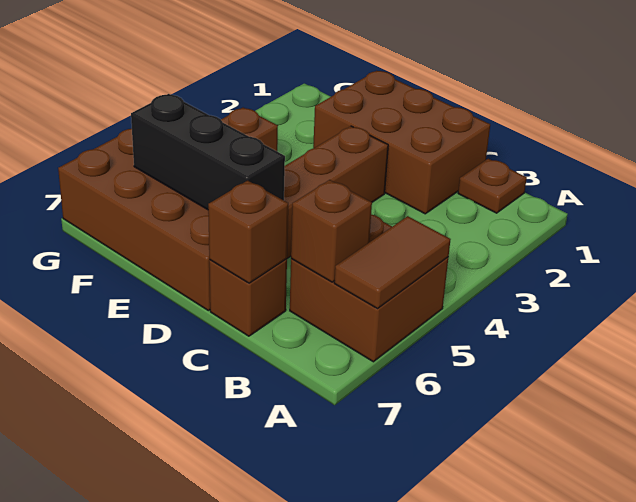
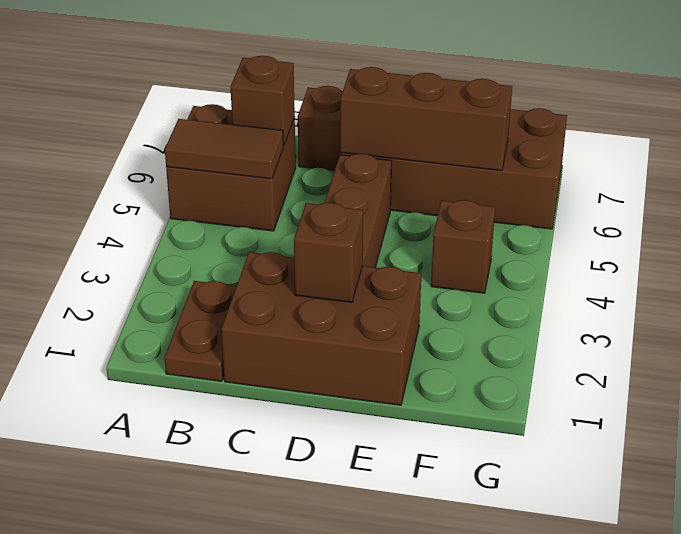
brown 1x2 tile [334,216,451,309] -> brown 1x2 tile turned to [165,119,283,179]
brown 1x1 plate [458,159,527,213] -> brown 1x2 plate [164,281,236,381]
brown 1x1 brick [208,180,288,283] -> brown 1x1 brick moved to [294,203,363,302]
black 1x3 brick [131,94,285,210] -> brown 1x3 brick [340,67,512,171]

